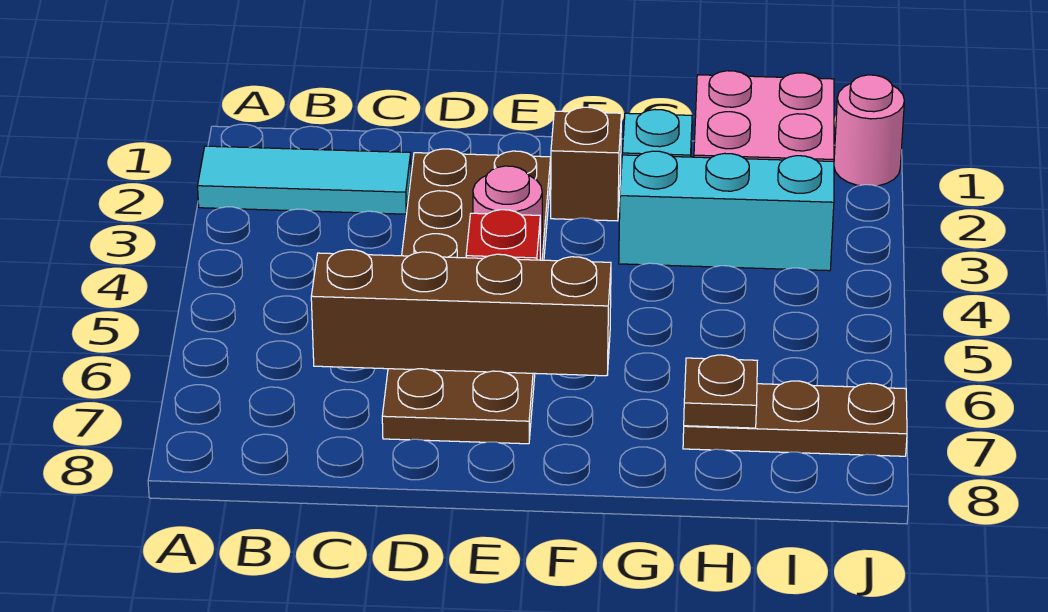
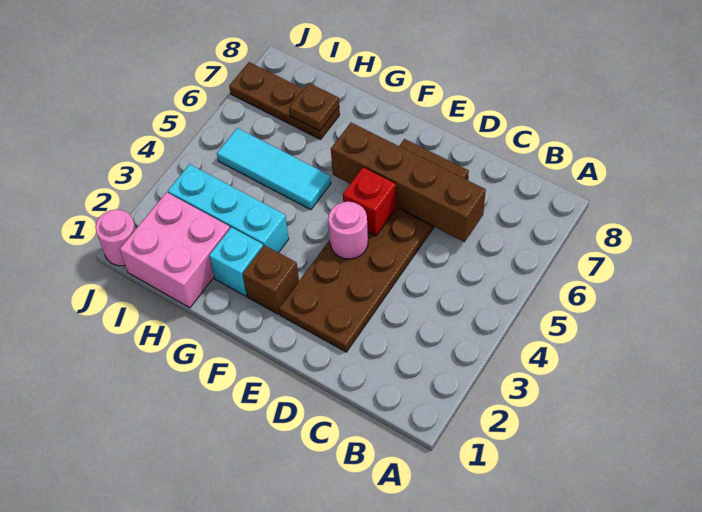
cyan 1x3 tile [198,146,411,214] -> cyan 1x3 tile moved to [217,128,331,210]

